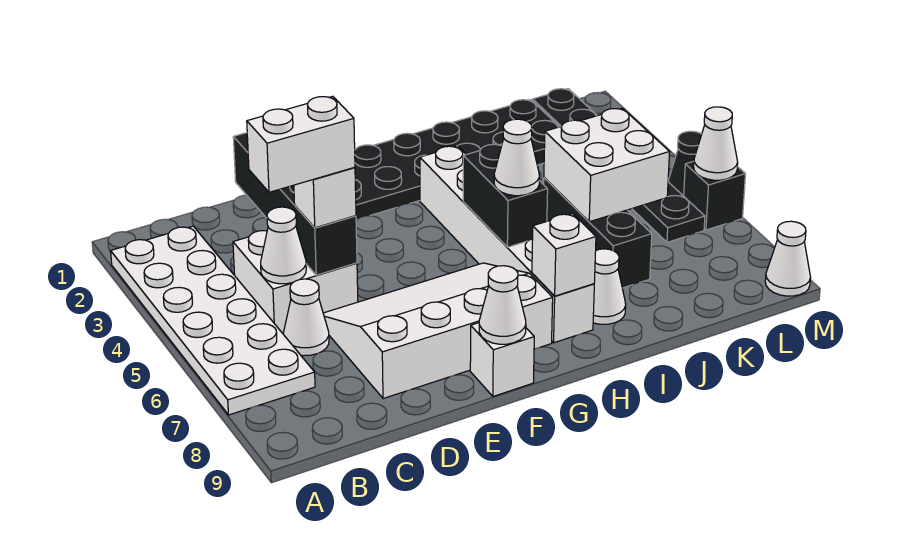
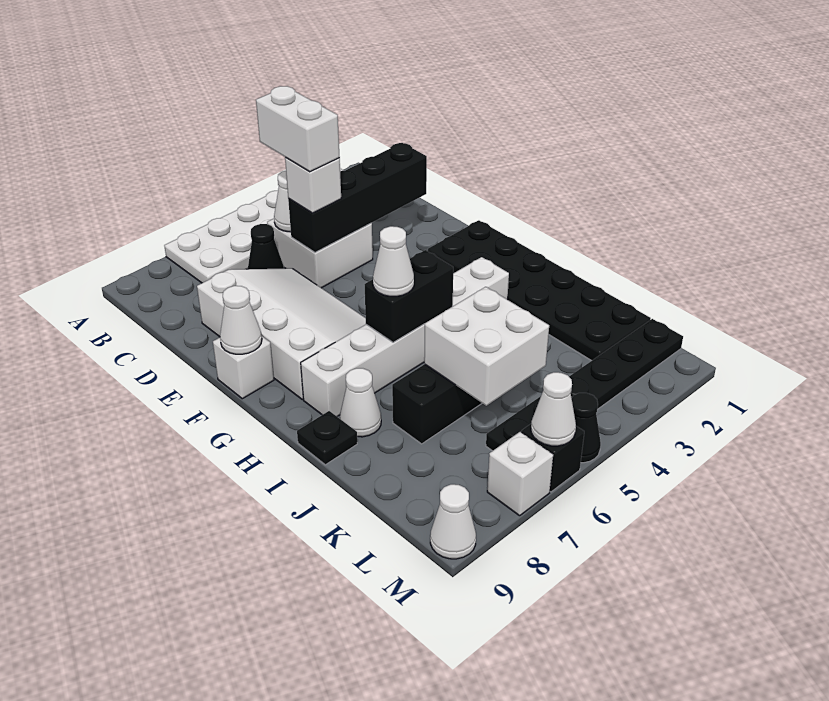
white 1x1 cone [283,279,329,356] -> black 1x1 cone [248,224,284,269]
white 1x1 brick [532,214,596,296] -> white 1x1 brick moved to [487,432,553,516]
none -> black 1x1 plate [297,411,357,465]

